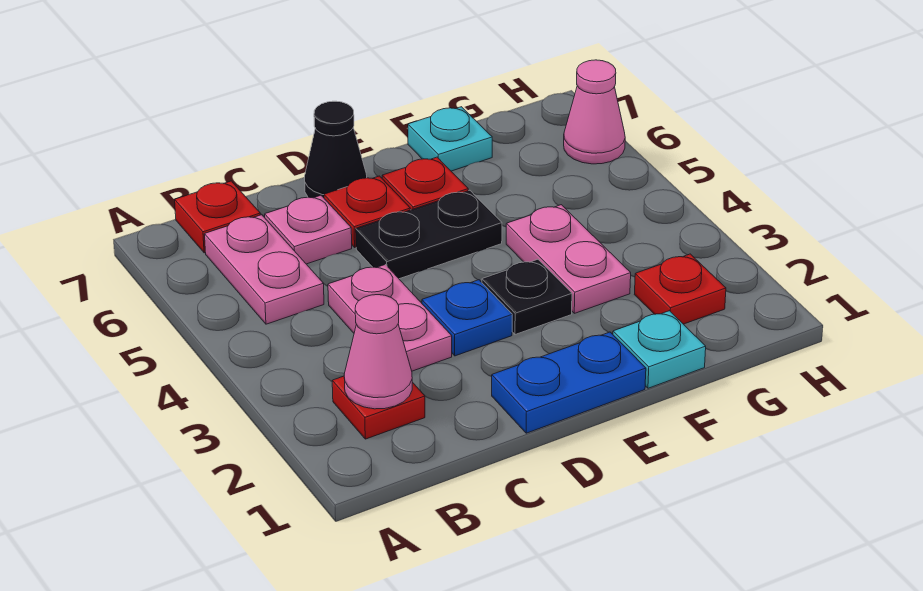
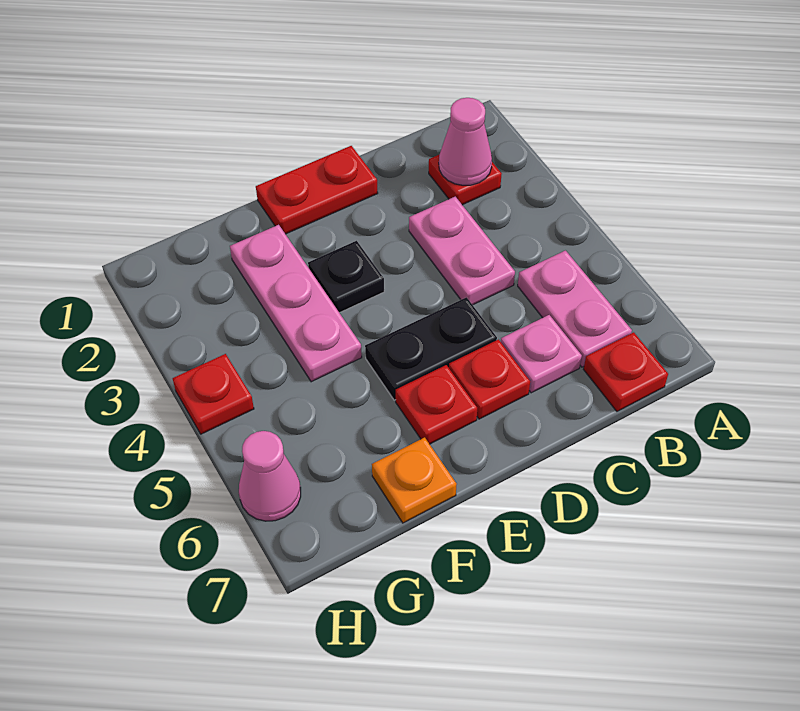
blue 1x2 plate [492,332,646,433] -> red 1x2 plate [256,146,378,234]
blue 1x1 plate [422,280,512,356] -> none
black 1x1 cone [305,101,367,198] -> none
cyan 1x1 plate [613,311,706,388] -> none
pink 1x2 plate [506,205,631,313] -> pink 1x3 plate [230,225,362,382]
cyan 1x1 plate [408,107,492,171] -> orange 1x1 plate [372,437,457,523]
red 1x1 plate [634,254,726,324] -> red 1x1 plate moved to [173,354,254,434]

